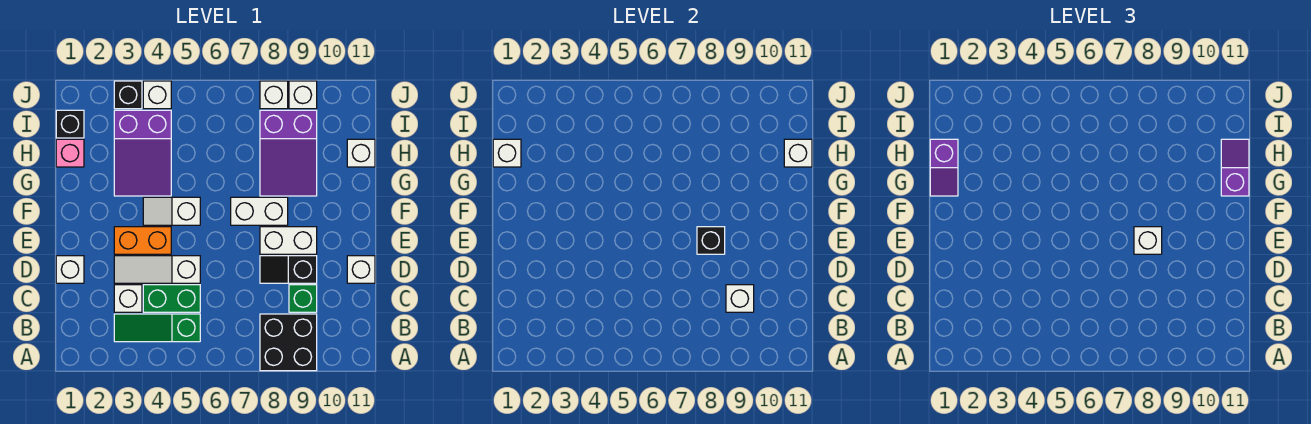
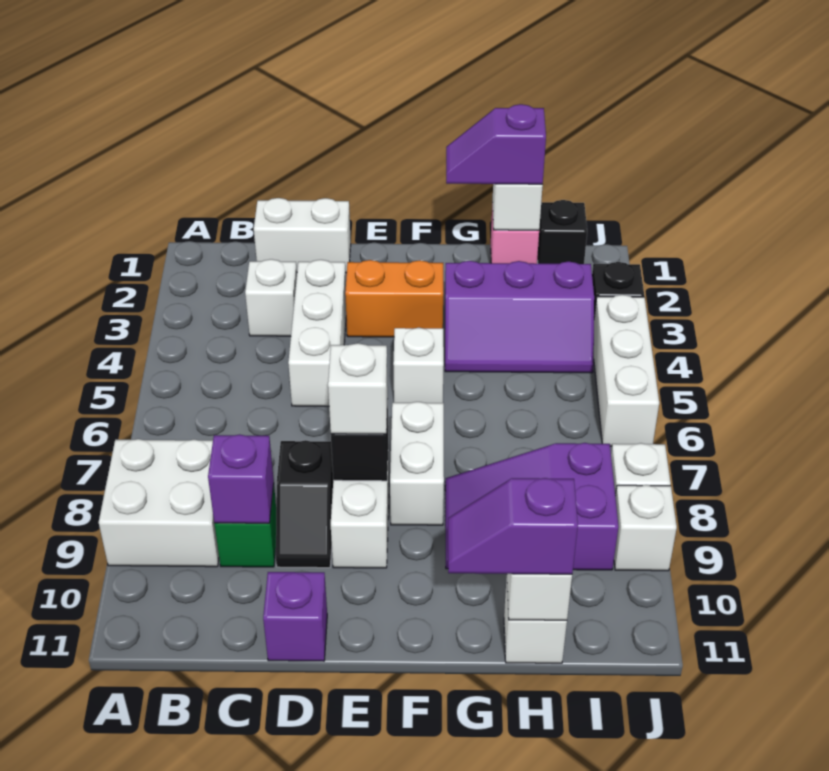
black 2x2 brick [260,314,317,371] -> white 2x2 brick [99,439,219,567]
green 1x3 slope [114,314,200,342] -> none
green 1x2 brick [143,285,200,312] -> none
white 1x1 brick [726,285,754,312] -> purple 1x1 brick [208,434,274,523]
white 1x1 brick [56,256,84,283] -> white 1x2 brick [254,198,351,273]
white 1x3 slope [114,256,200,283] -> white 1x3 brick [288,260,346,406]
black 1x2 slope [260,256,317,283] -> black 1x2 slope turned to [276,440,333,568]
white 1x1 brick [347,256,375,283] -> purple 1x1 brick [263,572,327,661]
orange 1x2 brick [114,227,171,254] -> orange 1x2 brick turned to [345,260,443,337]
purple 2x3 slope [114,110,171,196] -> purple 2x3 slope turned to [445,261,594,373]
purple 1x2 slope [1221,139,1249,196] -> purple 1x2 slope turned to [448,478,578,574]
white 1x1 brick [143,81,171,109] -> white 1x3 brick [594,295,659,446]

